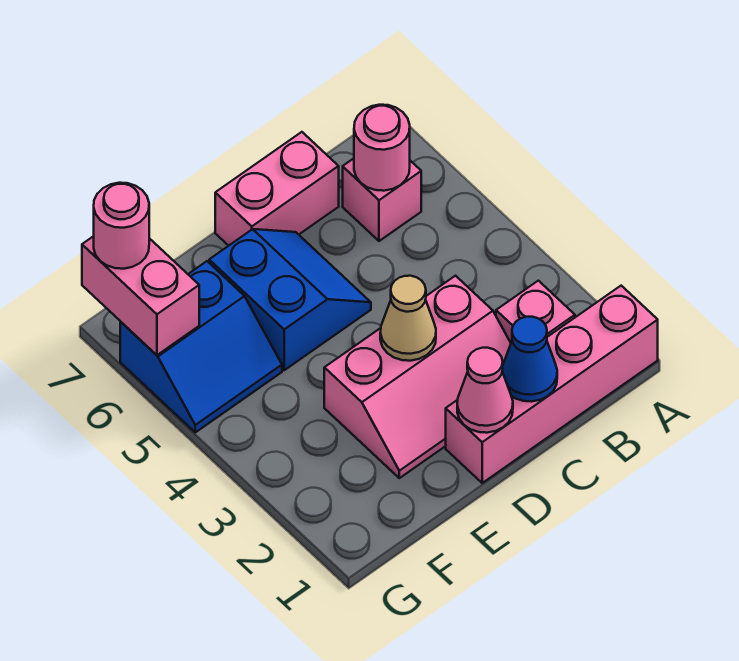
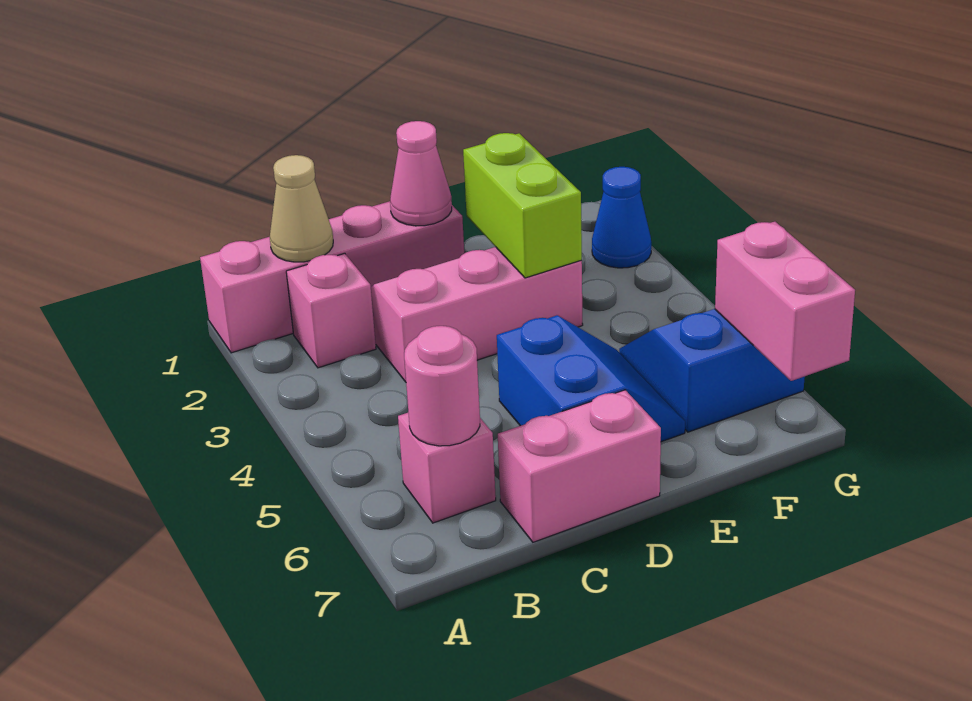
blue 1x1 cone [502,317,557,402] -> blue 1x1 cone moved to [592,167,651,268]
tan 1x1 cone [380,276,436,361] -> tan 1x1 cone moved to [270,155,333,262]
blue 2x2 slope [209,229,371,370] -> blue 2x2 slope turned to [497,315,685,442]
none -> lime 1x2 brick [463,133,582,278]
pink 1x1 round brick [94,183,149,269] -> none

